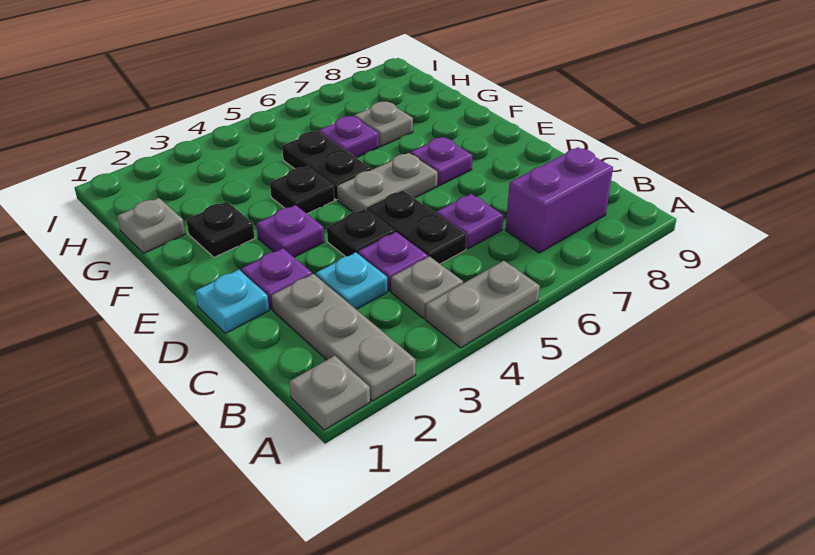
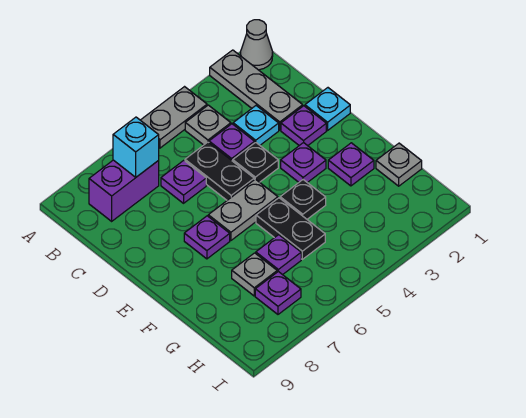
grey 1x1 plate [289,356,370,430] -> grey 1x1 cone [241,20,273,70]
none -> cyan 1x1 brick [113,117,159,177]
black 1x1 plate [186,202,255,257] -> purple 1x1 plate [328,143,374,186]
none -> purple 1x1 plate [255,271,301,314]

